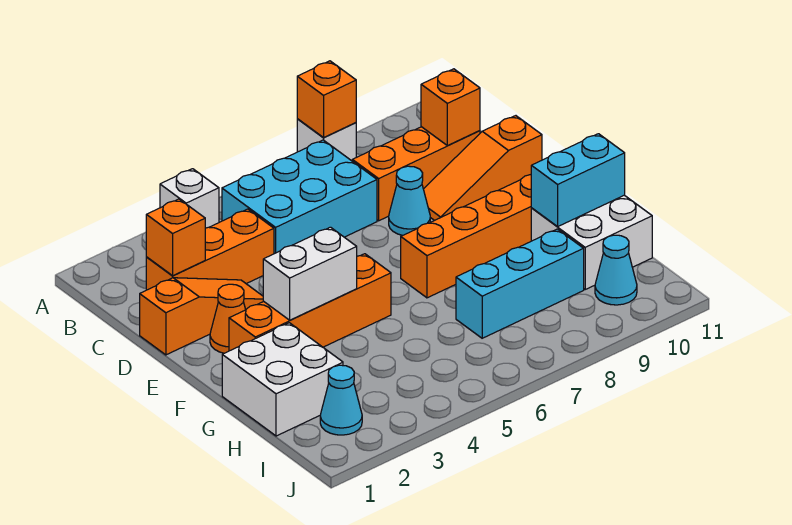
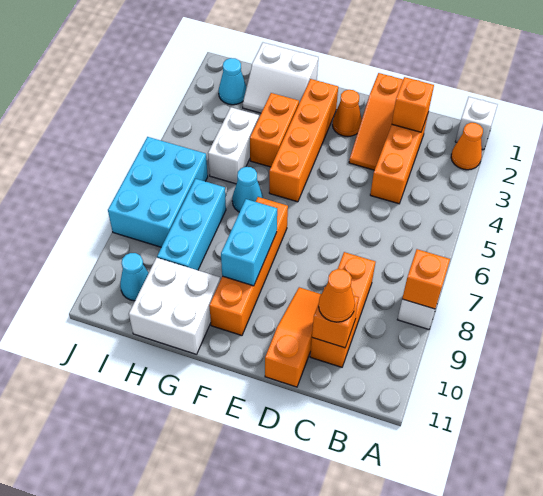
none -> orange 1x1 cone [451,123,483,170]
white 1x1 brick [160,169,219,228] -> white 1x1 brick moved to [455,97,497,150]
cyan 2x3 brick [222,140,377,254] -> cyan 2x3 brick moved to [108,137,208,247]
none -> orange 1x1 cone [319,269,355,322]
cyan 1x1 cone [389,166,430,235] -> cyan 1x1 cone moved to [232,167,263,212]
white 1x2 brick [263,227,357,320] -> white 1x2 brick moved to [208,107,259,184]
white 2x2 brick [222,323,343,436] -> white 2x2 slope [243,43,318,113]
none -> orange 1x2 brick [250,93,299,167]
cyan 1x2 brick [531,134,625,226] -> cyan 1x2 brick moved to [221,199,277,286]

